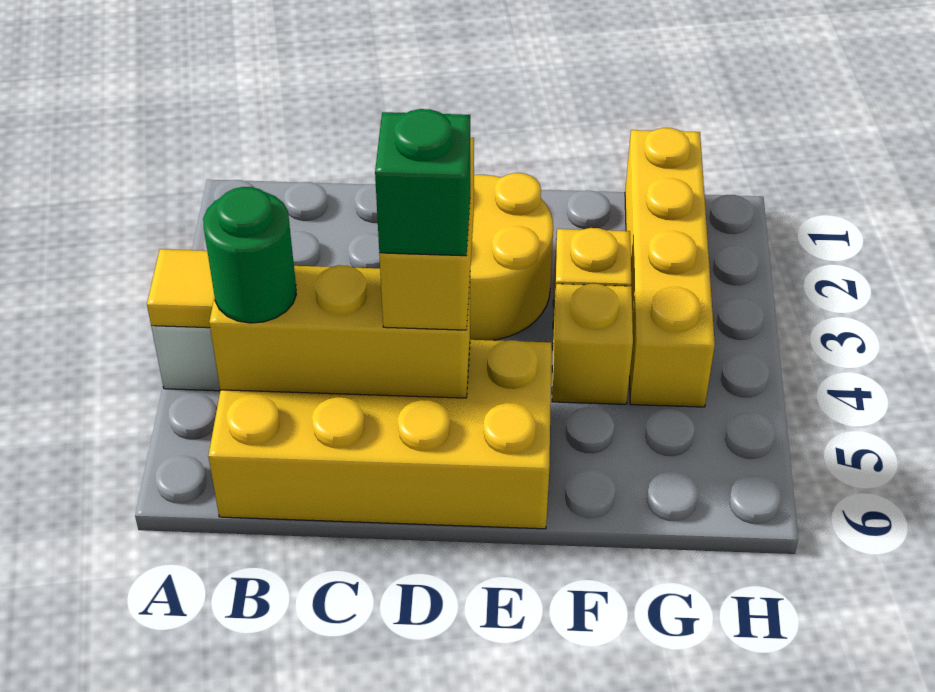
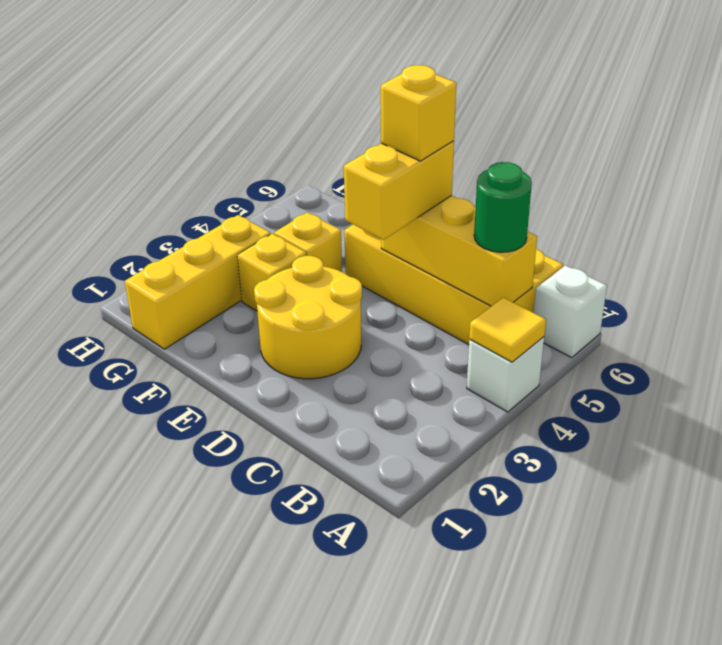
none -> white 1x1 brick [533,265,607,358]
green 1x1 brick [375,109,470,256] -> yellow 1x1 brick [381,65,456,161]
yellow 1x4 brick [625,128,715,407] -> yellow 1x3 brick [125,215,271,349]

